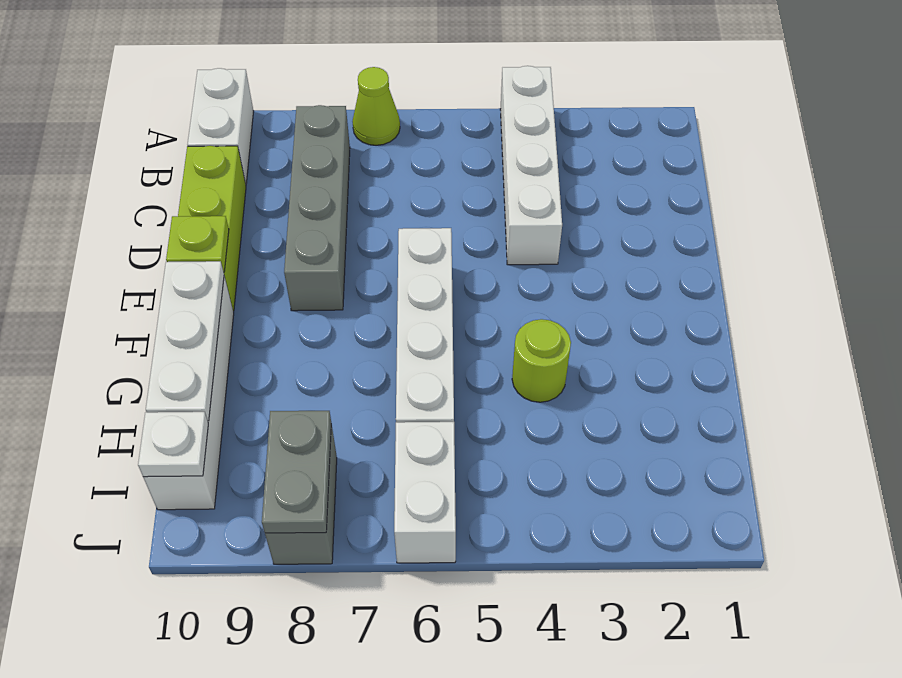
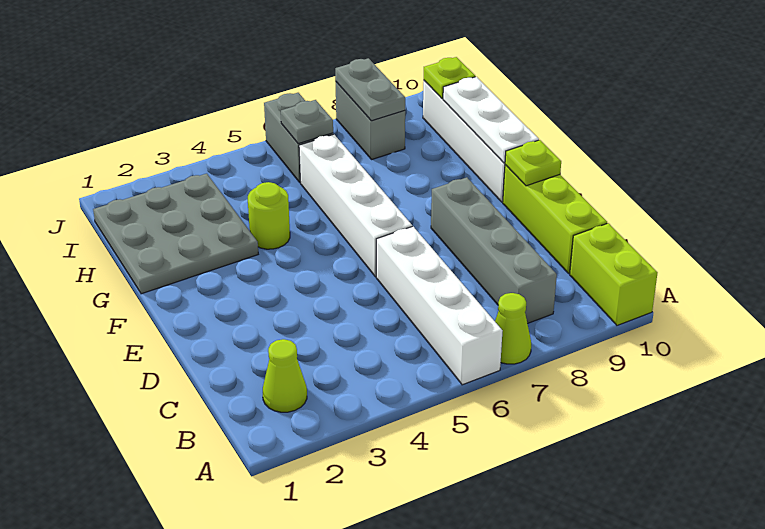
white 1x4 brick [500,66,562,265] -> white 1x4 brick moved to [376,226,502,385]
white 1x2 brick [187,68,254,184] -> lime 1x2 brick [570,223,657,325]
none -> lime 1x1 cone [263,339,307,412]
none -> grey 3x3 plate [93,174,258,294]
white 1x2 brick [394,422,456,563] -> grey 1x2 brick [264,93,333,183]
none -> grey 1x1 plate [281,100,333,144]
white 1x1 plate [138,412,208,477] -> lime 1x1 plate [424,57,475,99]

